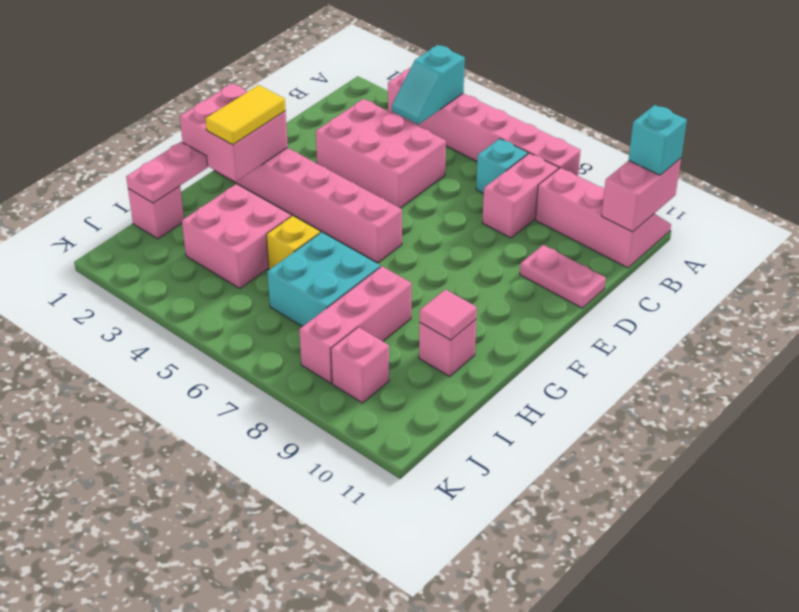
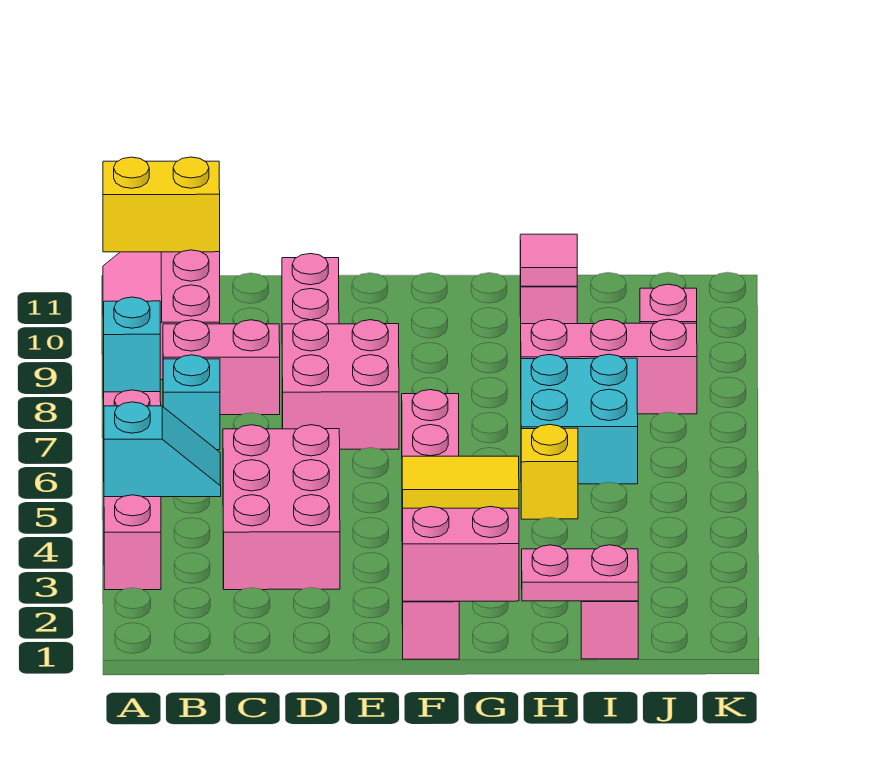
pink 1x2 brick [602,158,681,232] -> yellow 1x2 brick [103,157,220,252]
cyan 1x1 brick [629,105,687,175] -> cyan 1x1 brick moved to [103,297,160,392]
pink 2x2 brick [182,184,291,289] -> pink 2x2 brick moved to [282,320,399,449]

